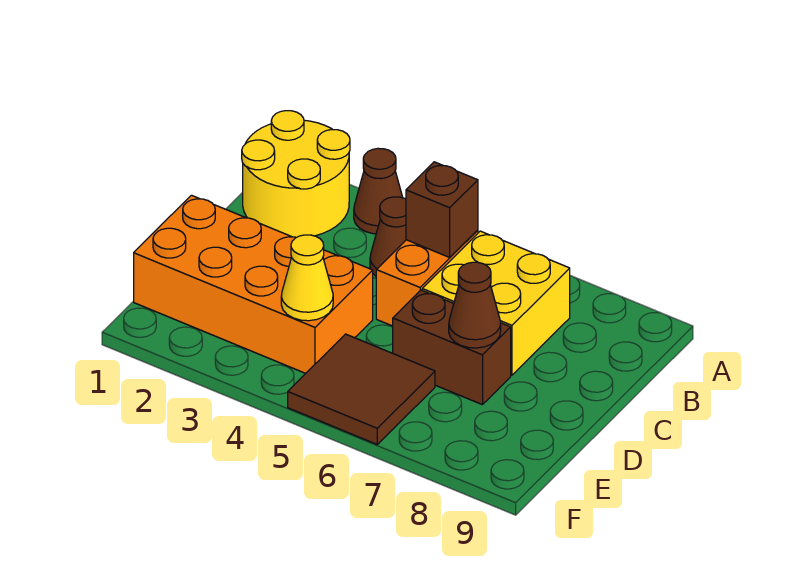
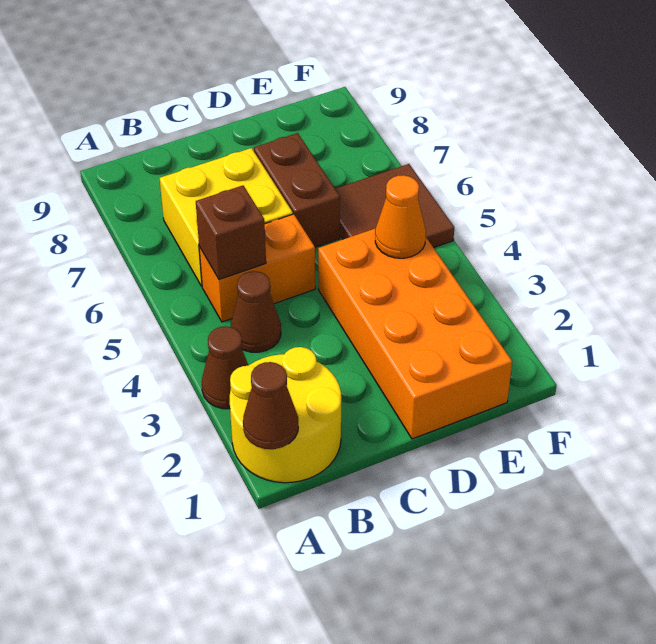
brown 1x1 cone [449,262,501,348] -> brown 1x1 cone moved to [243,362,298,449]
yellow 1x1 cone [281,235,333,321] -> orange 1x1 cone [375,175,426,258]

